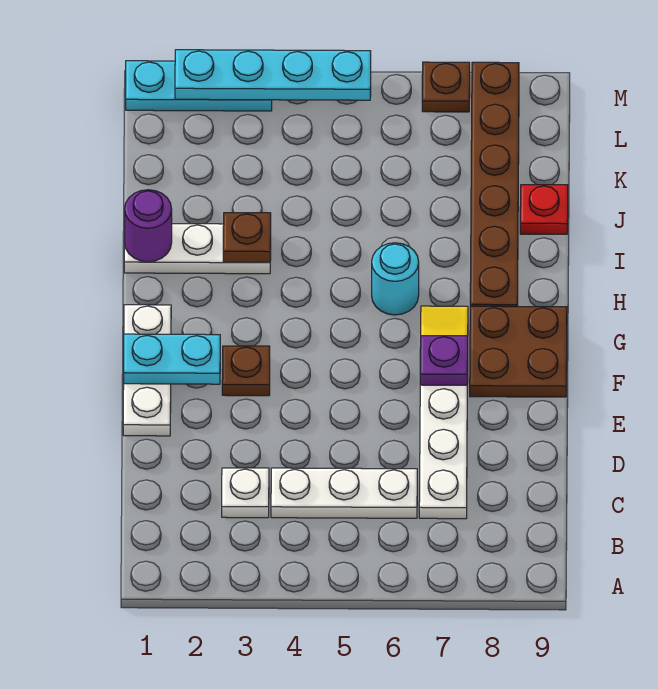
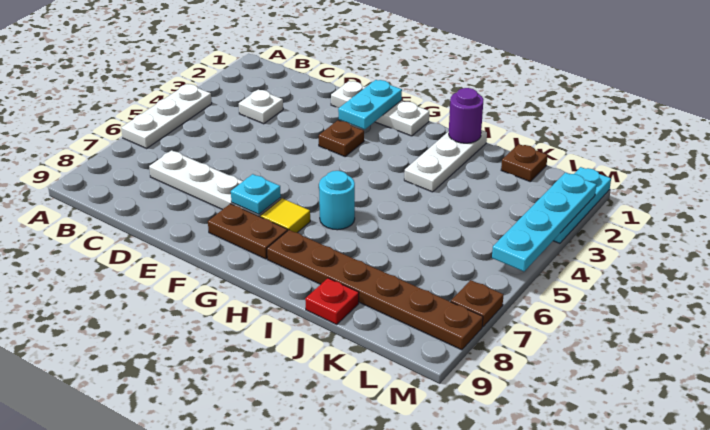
white 1x3 plate [271,468,417,518] -> white 1x3 plate moved to [121,84,212,148]
purple 1x1 plate [420,336,468,385] -> cyan 1x1 plate [231,174,281,215]
brown 2x2 plate [470,306,567,397] -> brown 1x2 plate [208,204,288,259]
brown 1x1 plate [223,213,271,262] -> brown 1x1 plate moved to [501,144,548,181]

